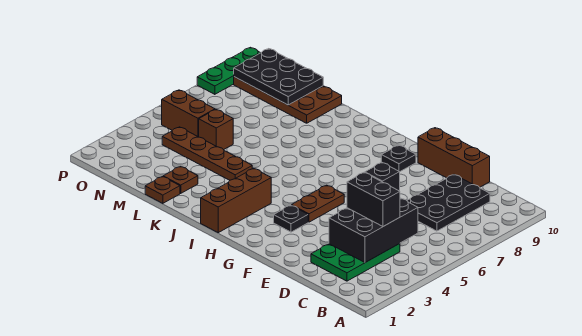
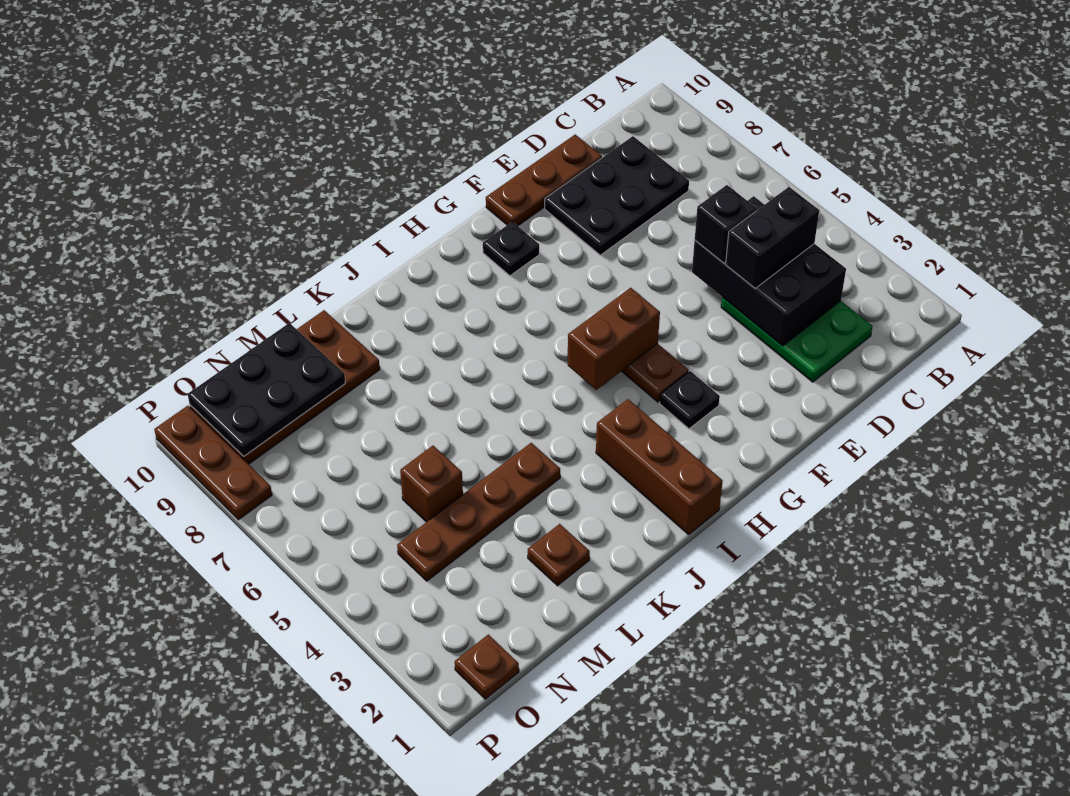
black 2x3 plate [407,175,490,231] -> black 2x3 plate turned to [545,136,689,255]
brown 1x3 brick [418,128,490,187] -> brown 1x3 plate [486,135,602,226]
brown 1x1 plate [145,177,180,203] -> brown 1x1 plate moved to [455,634,519,699]
brown 1x2 brick [162,90,215,137] -> brown 1x2 brick moved to [568,288,660,390]
green 1x3 plate [197,47,260,94] -> brown 1x3 plate [154,406,272,520]

